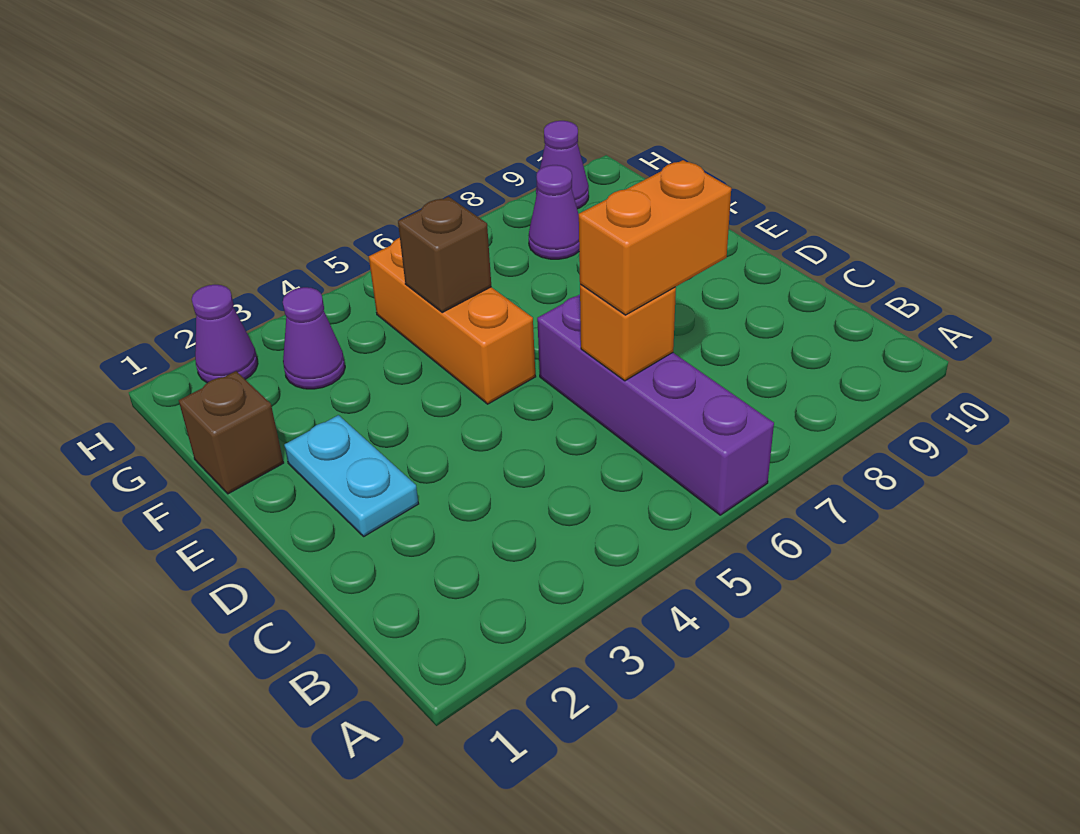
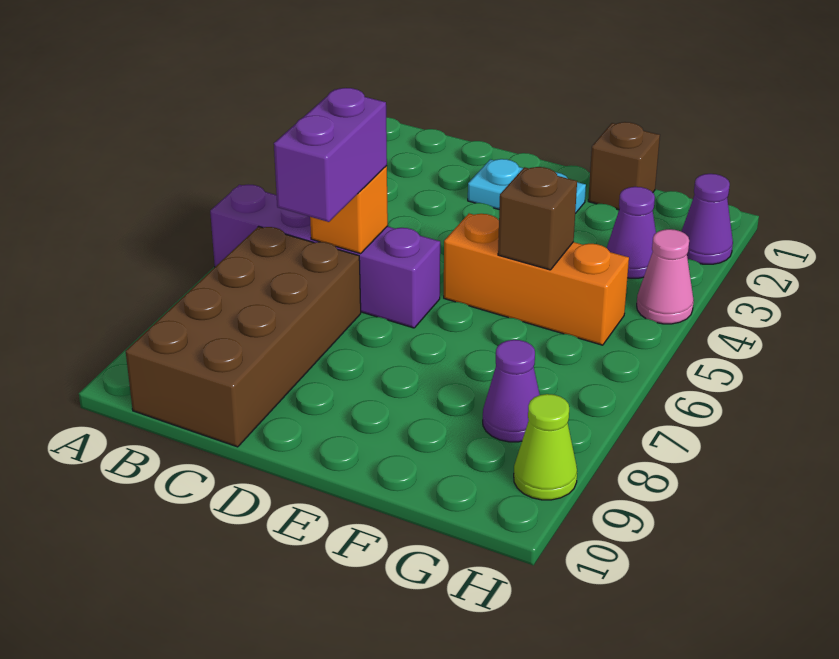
none -> brown 2x4 brick [126,226,361,447]
orange 1x2 brick [579,160,731,315] -> purple 1x2 brick [274,88,387,222]
none -> pink 1x1 cone [637,229,694,324]
purple 1x1 cone [536,121,589,209] -> lime 1x1 cone [514,394,577,500]

